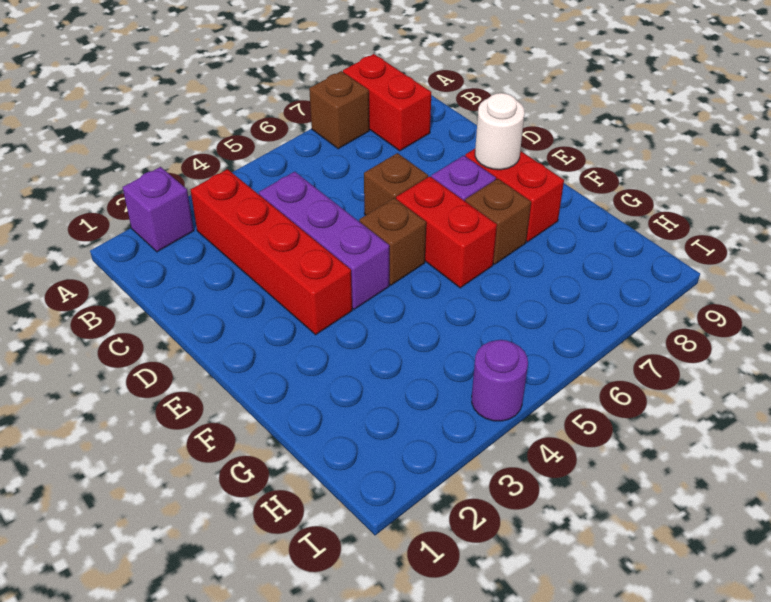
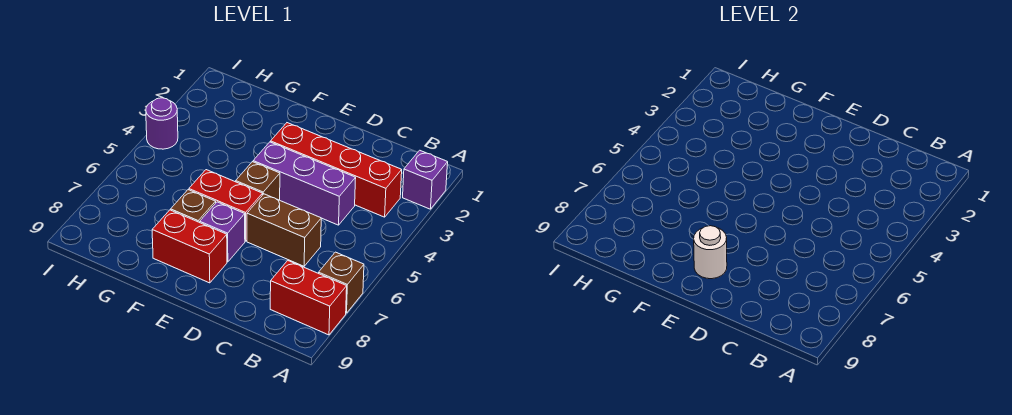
brown 1x1 brick [364,153,428,215] -> brown 1x2 brick [247,194,321,266]

